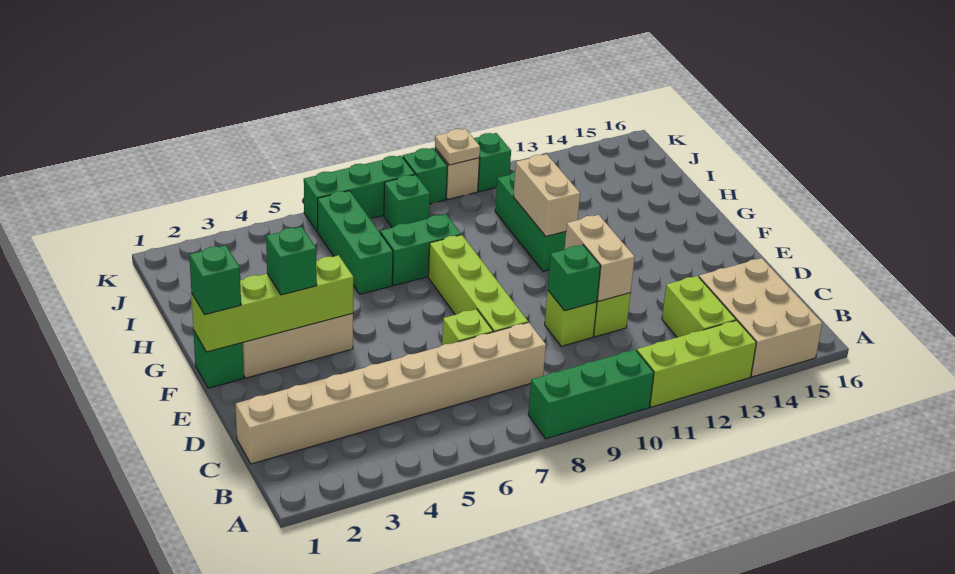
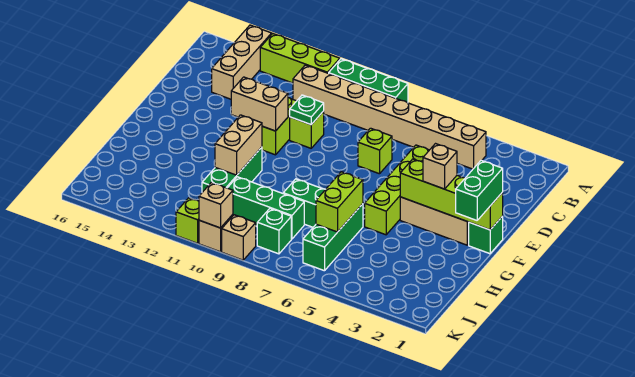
tan 2x3 brick [699,258,822,377] -> tan 1x3 brick [212,25,272,99]
lime 1x2 brick [662,276,736,337] -> lime 1x2 brick moved to [316,172,363,232]
tan 1x8 brick [236,322,546,464] -> tan 1x8 brick moved to [293,65,486,169]
lime 1x4 brick [428,235,528,332] -> lime 1x4 brick moved to [365,145,429,235]
green 1x1 brick [548,245,601,311] -> green 1x1 plate [290,95,324,125]
tan 1x2 brick [565,215,635,301] -> tan 1x2 brick turned to [231,77,288,131]
green 1x1 brick [189,245,241,314] -> green 1x2 brick [456,160,503,220]
green 1x1 brick [266,227,317,295] -> tan 1x1 brick [423,144,457,189]
green 1x3 brick [304,156,415,232] -> green 1x3 brick moved to [228,177,304,239]
green 1x1 brick [403,148,447,204] -> tan 1x1 brick [222,215,256,260]
tan 1x1 plate [435,129,480,165] -> tan 1x1 brick [199,182,233,228]
green 1x1 brick [474,133,511,192] -> lime 1x1 brick [176,198,199,243]

